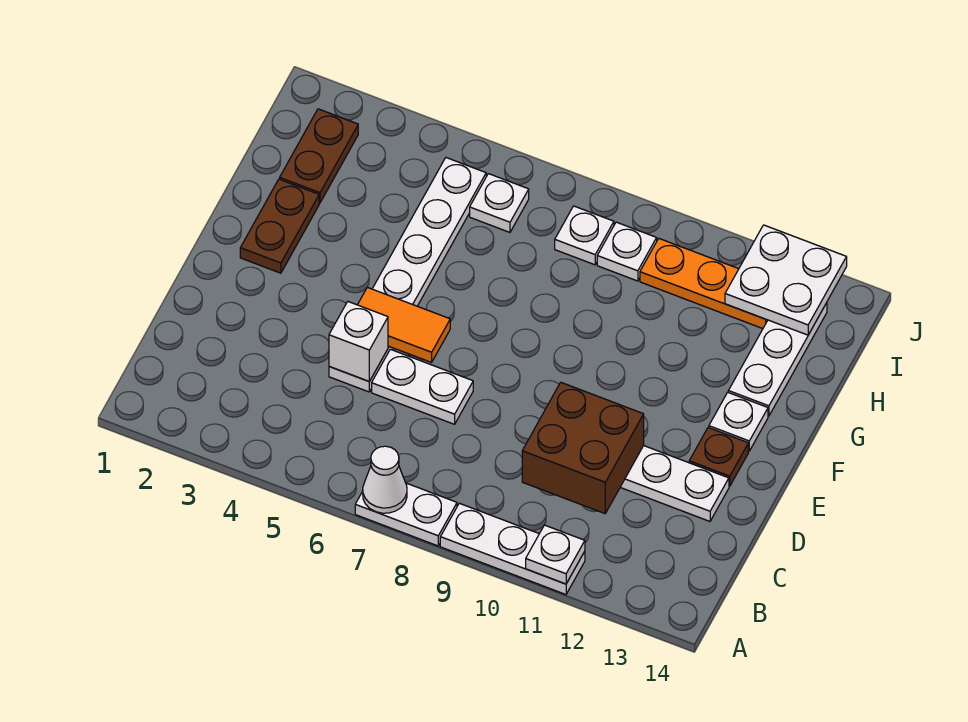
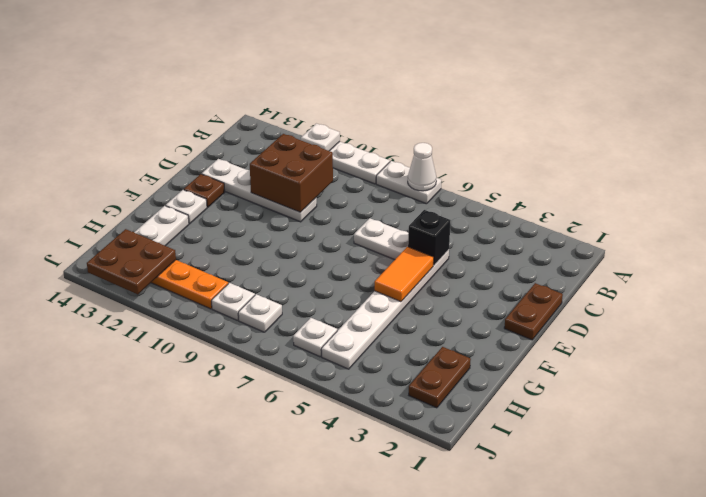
white 1x1 brick [329,302,388,381] -> black 1x1 brick [408,210,451,265]
orange 1x2 tile [358,287,450,362] -> orange 1x2 tile turned to [375,247,434,302]
brown 1x2 plate [240,179,319,273] -> brown 1x2 plate moved to [504,283,563,340]
white 2x2 plate [725,225,847,335] -> brown 2x2 plate [87,229,176,294]

